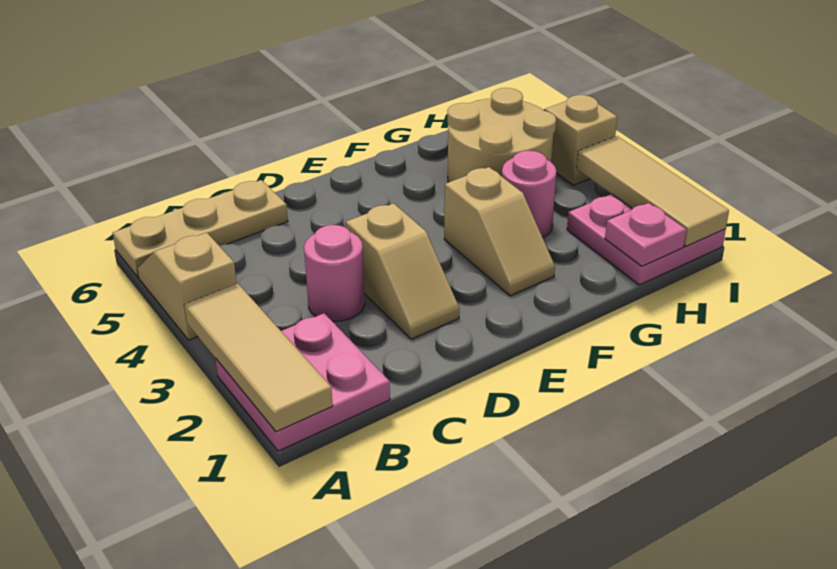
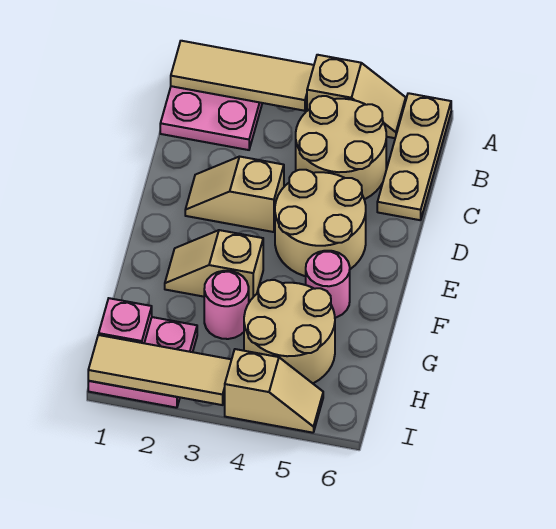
none -> tan 2x2 round brick [296,96,386,199]
pink 1x1 round brick [304,225,365,321] -> pink 1x1 round brick moved to [306,251,350,318]
none -> tan 2x2 round brick [275,170,366,276]

